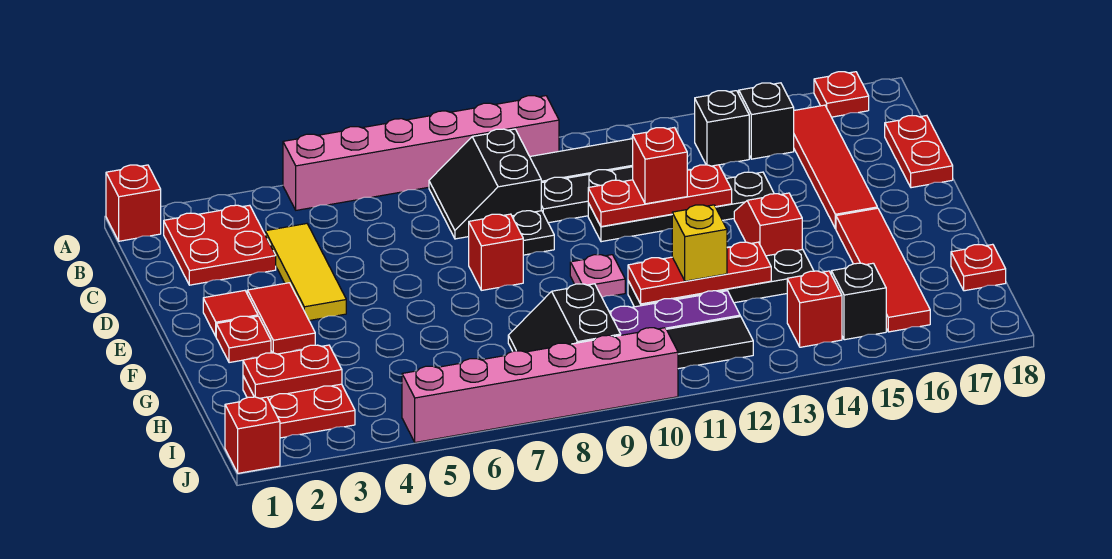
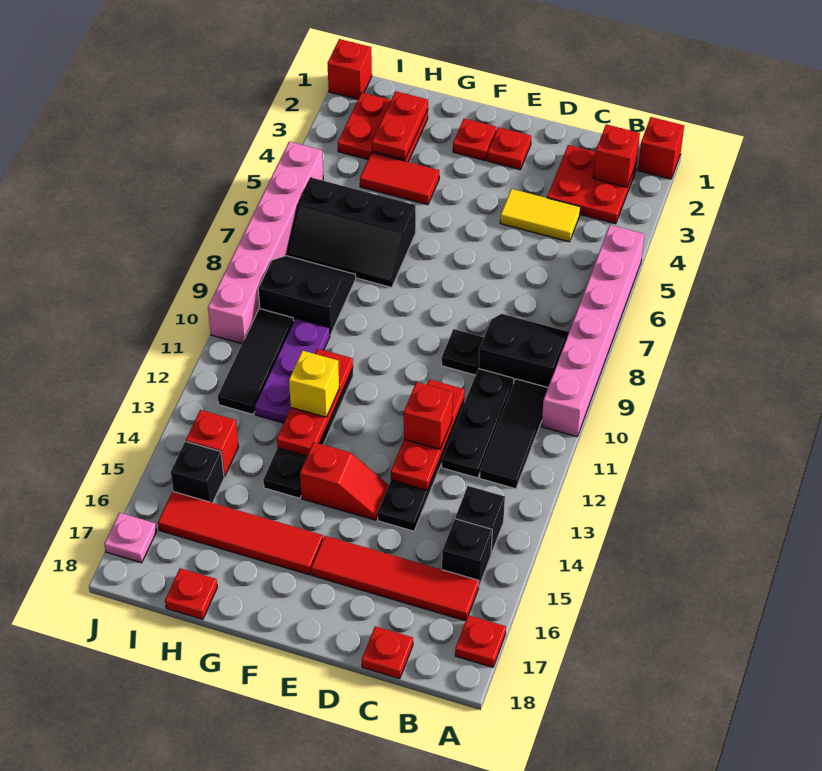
yellow 1x3 tile [265,224,346,321] -> yellow 1x2 tile [500,189,580,242]
red 1x2 plate [885,116,953,188] -> red 1x1 plate [362,626,413,679]
red 1x1 tile [203,291,258,336] -> red 1x1 plate [487,127,531,169]
red 1x2 tile [247,283,315,354] -> red 1x2 tile moved to [360,153,439,205]
red 1x1 brick [469,214,523,290] -> red 1x1 brick moved to [593,124,640,187]
pink 1x1 plate [570,255,625,297] -> pink 1x1 plate moved to [104,513,157,563]
none -> black 2x3 slope [287,178,416,288]

